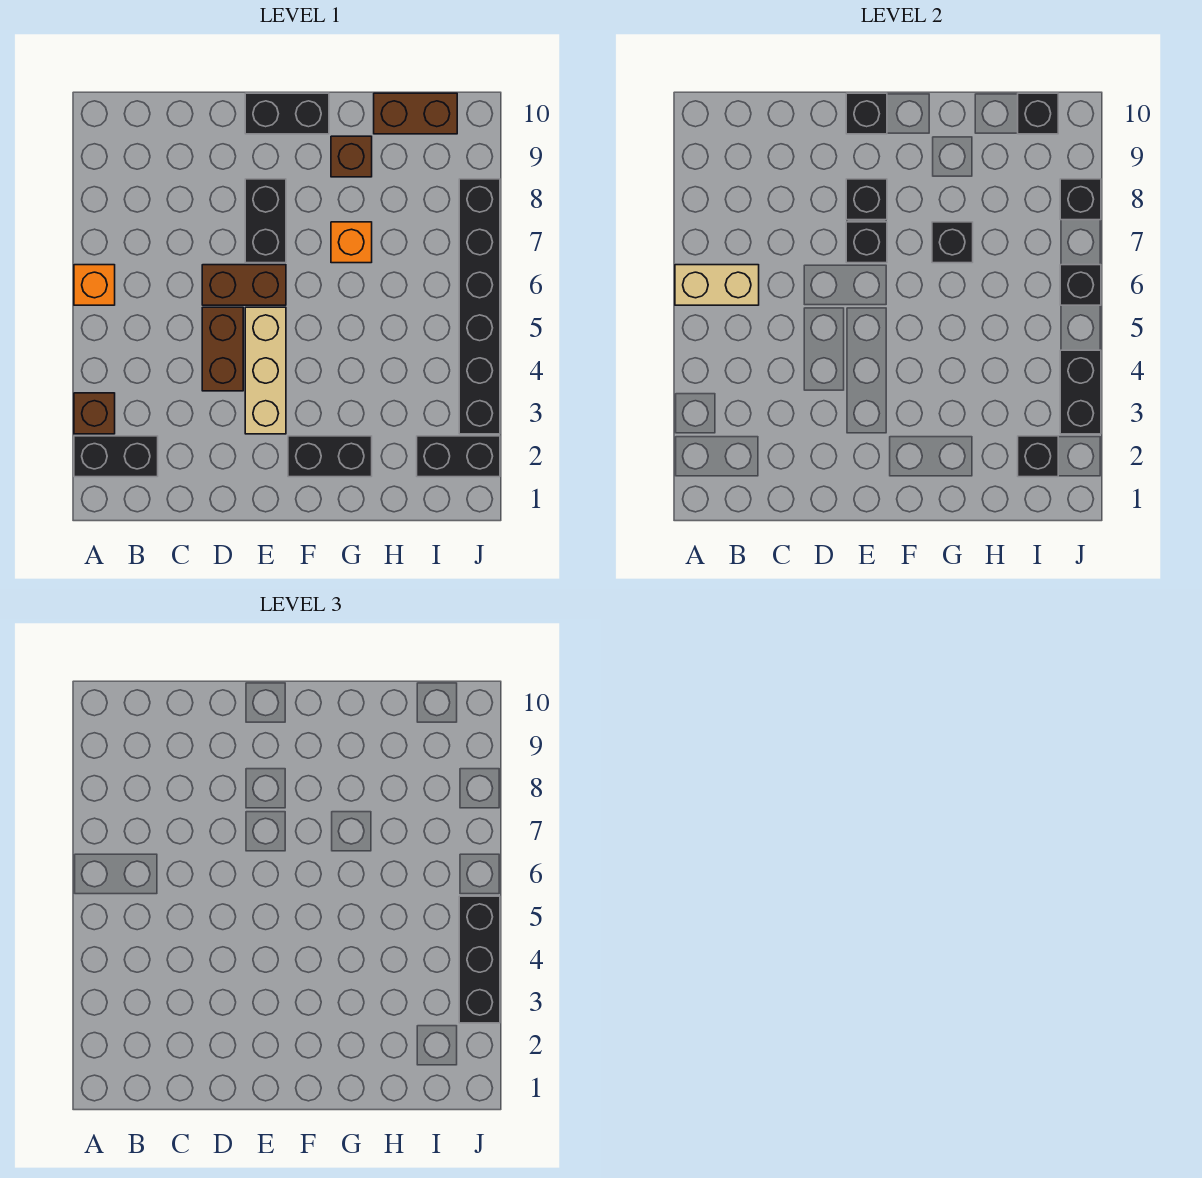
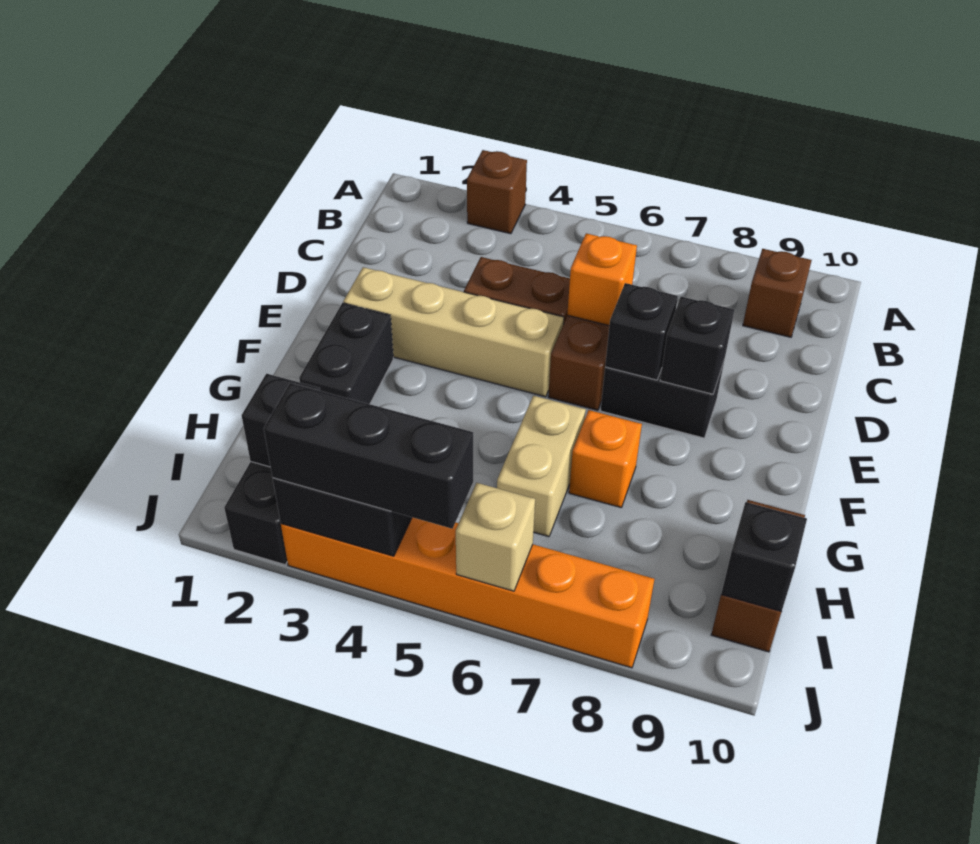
black 1x2 brick [74,436,158,477] -> none
orange 1x1 brick [74,265,115,305] -> orange 1x1 brick moved to [567,233,637,326]
tan 1x2 brick [675,265,759,305] -> tan 1x2 brick moved to [497,396,586,537]
tan 1x3 brick [245,307,286,434] -> tan 1x4 brick [343,267,564,397]
black 1x2 brick [245,93,329,134] -> none
black 1x1 brick [846,93,887,134] -> none
black 1x1 brick [932,222,973,263] -> none
brown 1x1 brick [331,136,372,177] -> brown 1x1 brick moved to [743,249,812,337]
black 1x6 brick [459,179,500,434] -> orange 1x6 brick [281,517,654,668]
black 1x1 brick [1060,265,1101,305] -> tan 1x1 brick [456,483,535,591]
black 1x1 brick [1060,179,1101,220] -> none

